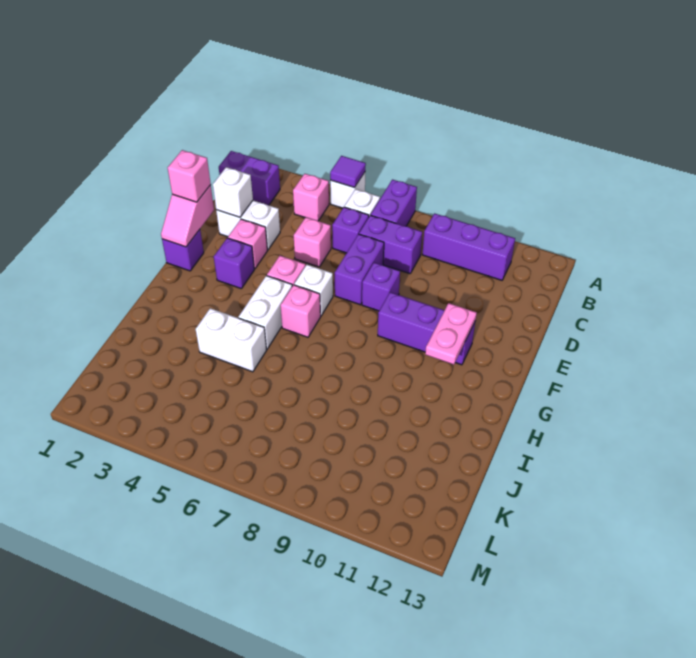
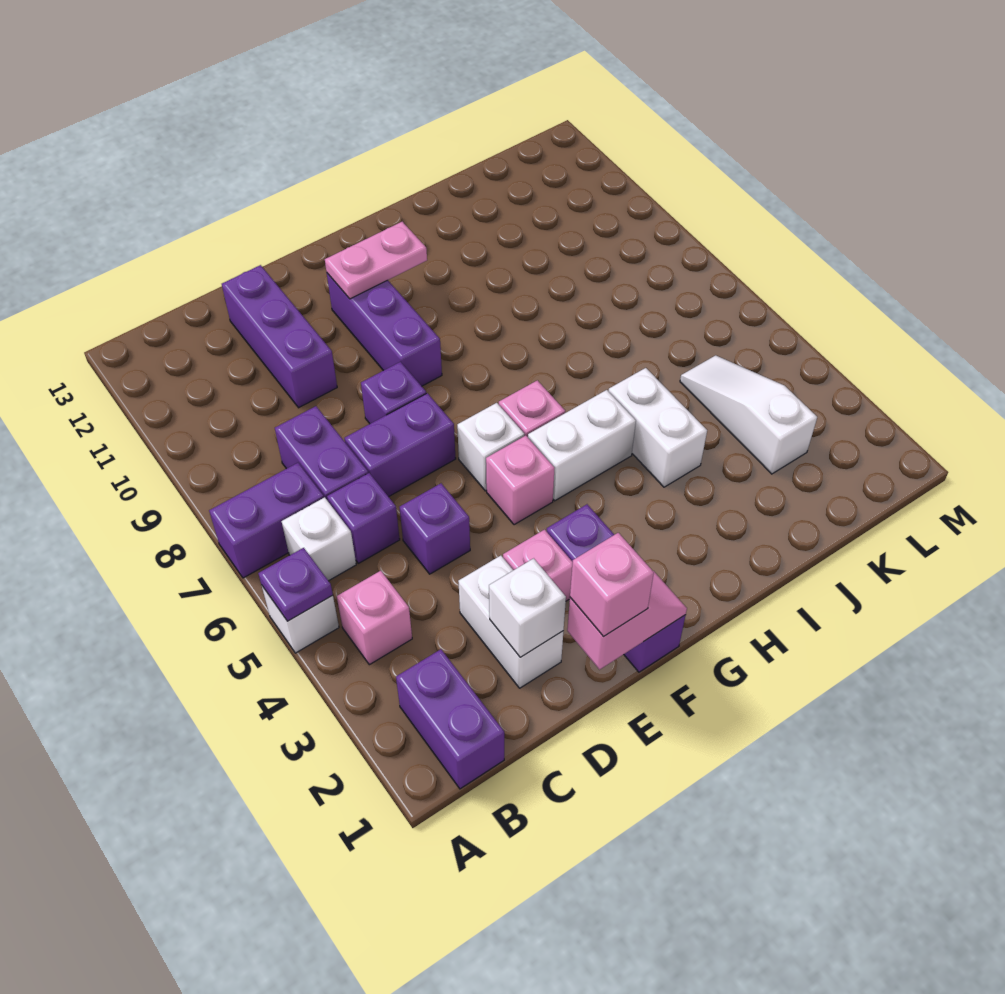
purple 1x1 tile [330,156,366,188] -> purple 1x1 plate [258,548,333,621]
purple 1x3 brick [422,213,515,280] -> purple 1x3 brick moved to [222,265,337,408]
pink 1x1 brick [294,217,331,267] -> purple 1x1 brick [400,483,470,574]
none -> white 1x3 slope [680,355,817,474]

